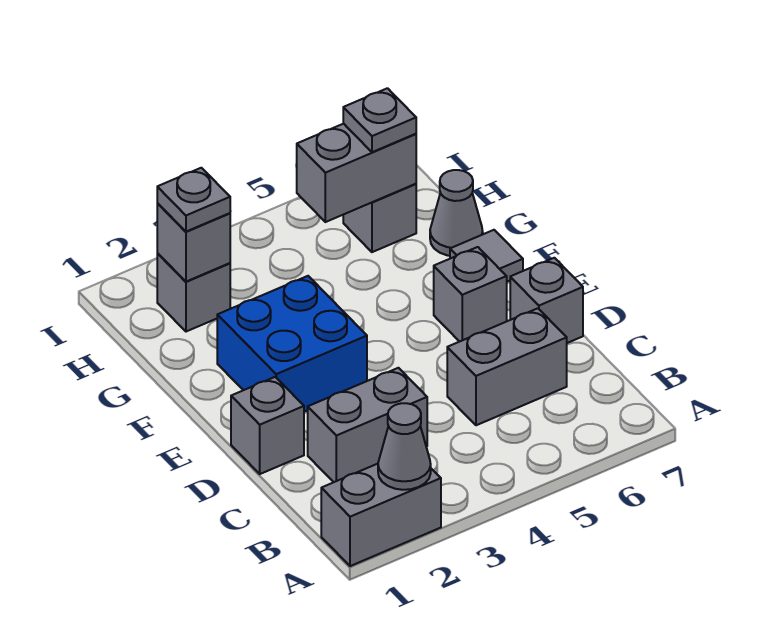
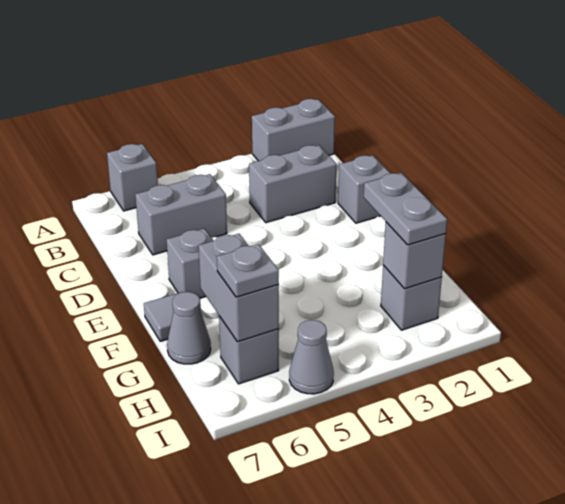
grey 1x1 cone [378,403,431,490] -> grey 1x1 cone moved to [289,320,334,394]
grey 1x1 brick [510,258,583,343] -> grey 1x1 brick moved to [107,144,158,211]
blue 2x2 brick [217,276,367,412] -> none
grey 1x1 plate [157,168,230,232] -> grey 1x2 plate [364,173,447,245]
grey 1x2 brick [297,124,416,222] -> grey 1x2 brick turned to [199,234,279,342]

